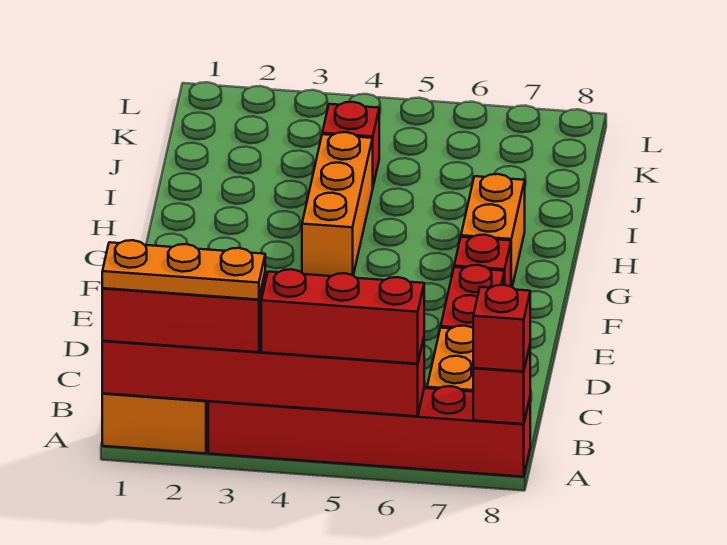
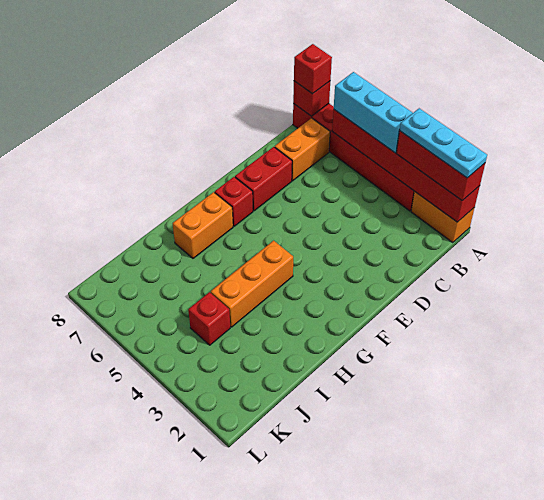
orange 1x3 plate [102,240,265,300] -> cyan 1x3 plate [400,108,487,178]
red 1x3 brick [261,269,424,364] -> cyan 1x3 brick [334,72,413,153]

